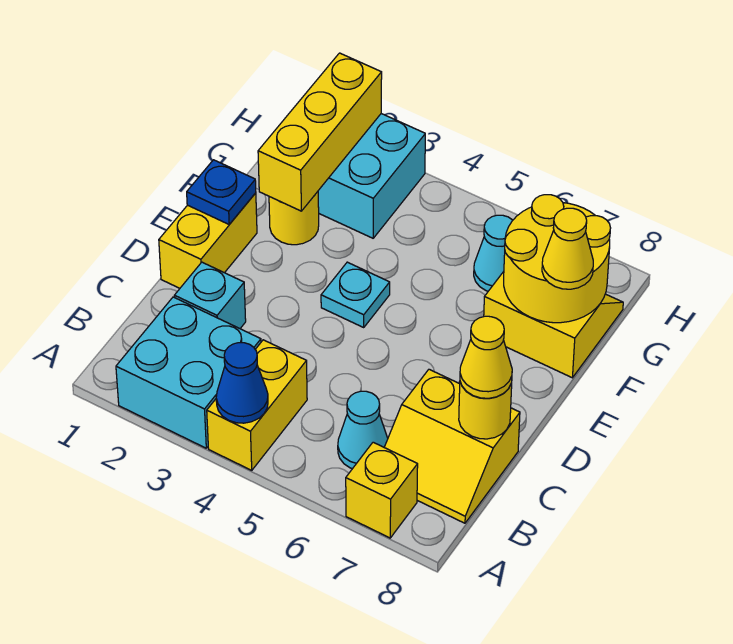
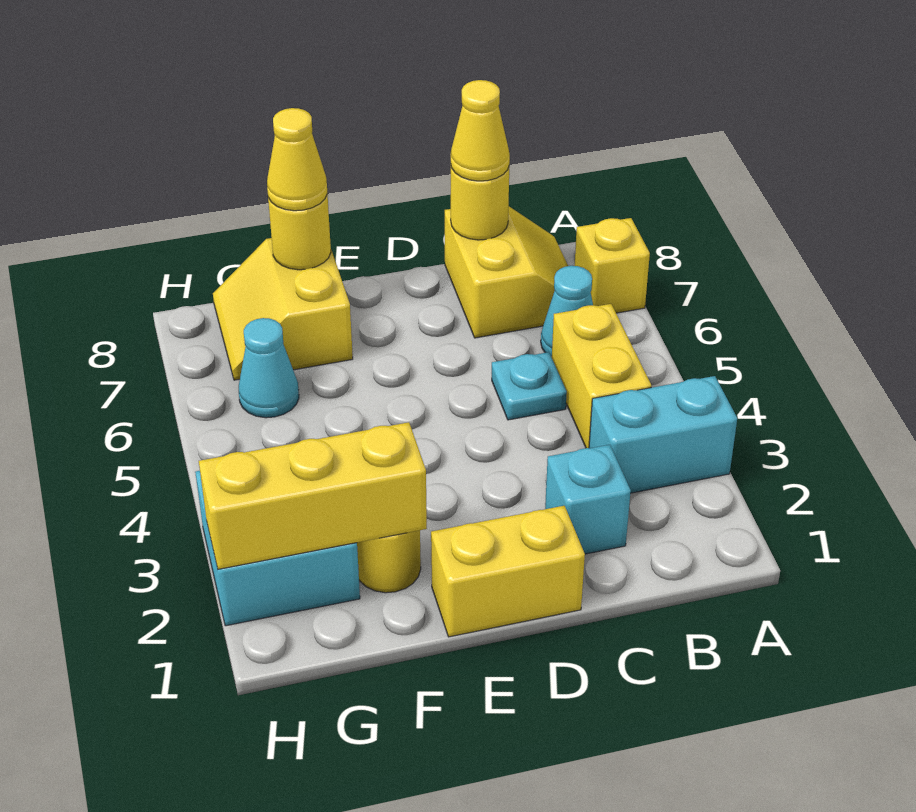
cyan 2x2 brick [116,297,261,448] -> cyan 1x2 brick [589,376,737,493]
yellow 1x2 brick [207,340,307,470] -> yellow 1x2 brick turned to [552,304,652,448]
blue 1x1 cone [216,343,268,423] -> none
blue 1x1 plate [187,160,256,224] -> none
cyan 1x1 plate [321,262,390,327] -> cyan 1x1 plate moved to [492,352,567,420]
yellow 2x2 round brick [504,195,610,323] -> yellow 1x1 round brick [268,194,331,270]

